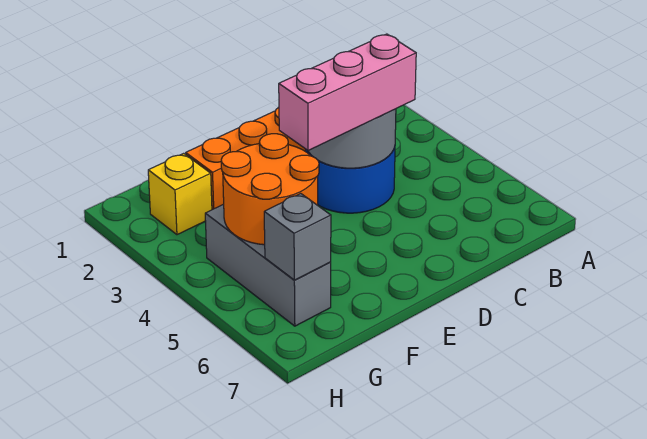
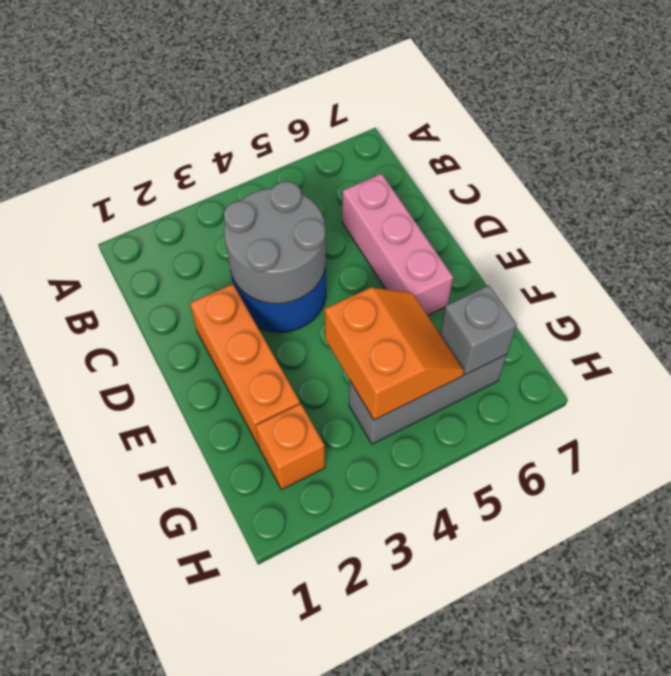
pink 1x3 brick [279,34,416,151] -> pink 1x3 brick moved to [342,174,453,315]
orange 2x2 round brick [221,134,319,245] -> orange 2x2 slope [325,287,464,420]
yellow 1x1 brick [148,153,212,235] -> orange 1x1 brick [256,404,325,490]

